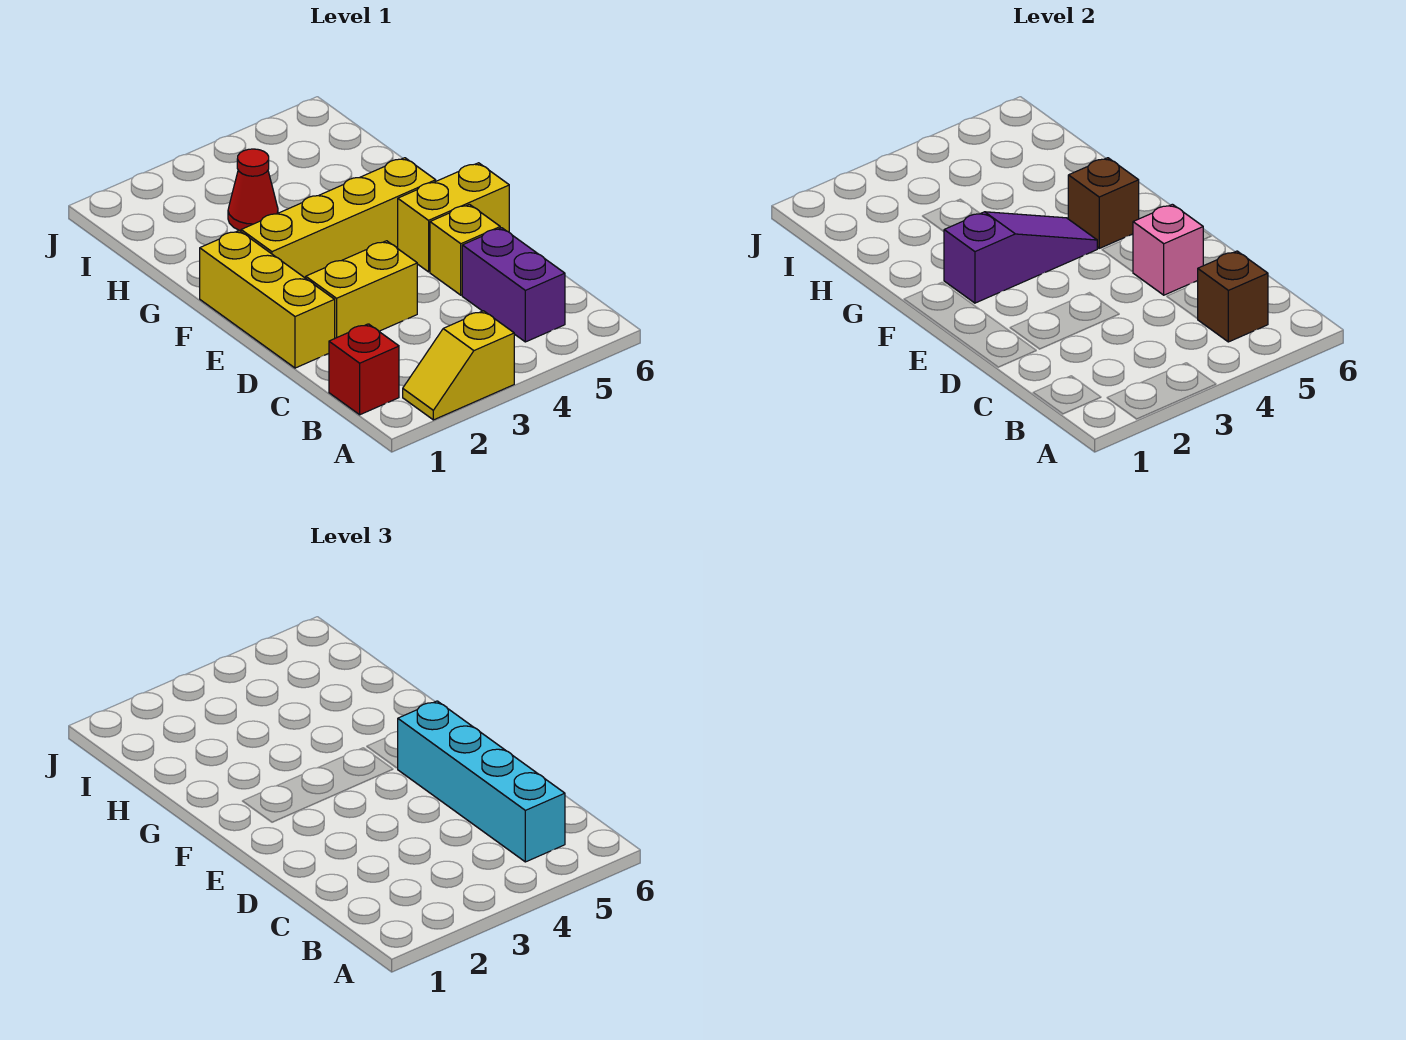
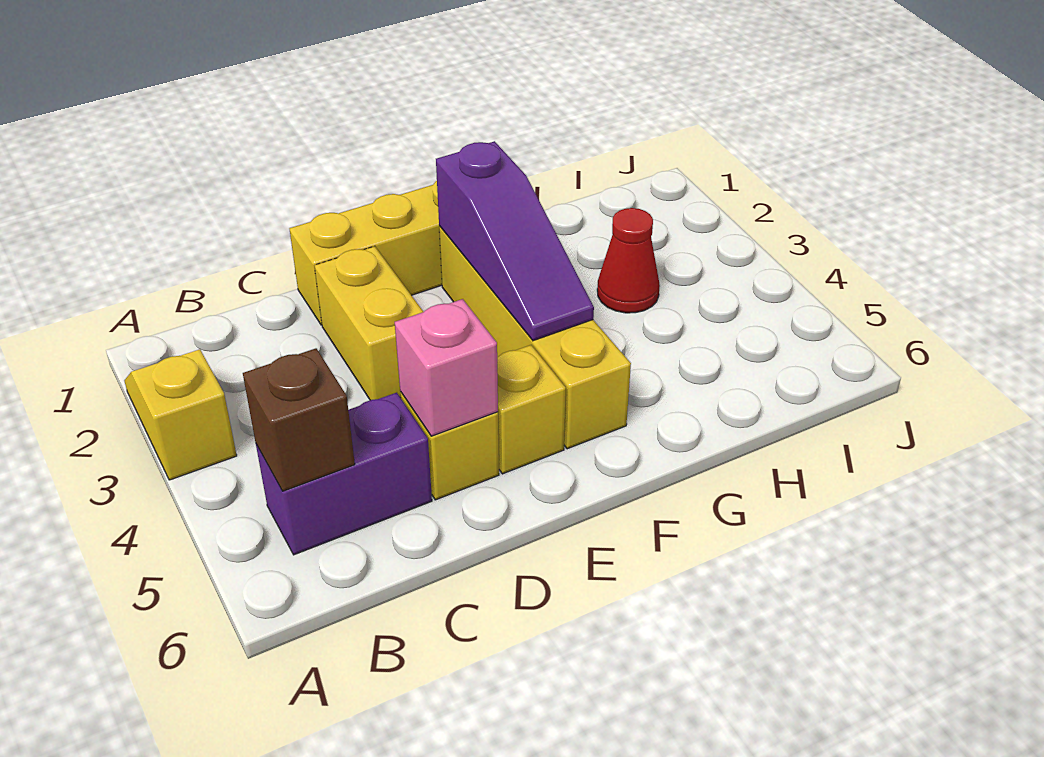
red 1x1 brick [329,324,399,415] -> none
cyan 1x4 brick [398,701,565,862] -> none
yellow 1x2 brick [398,163,509,272] -> yellow 1x1 brick [497,345,566,474]
brown 1x1 brick [1068,158,1139,248] -> none

